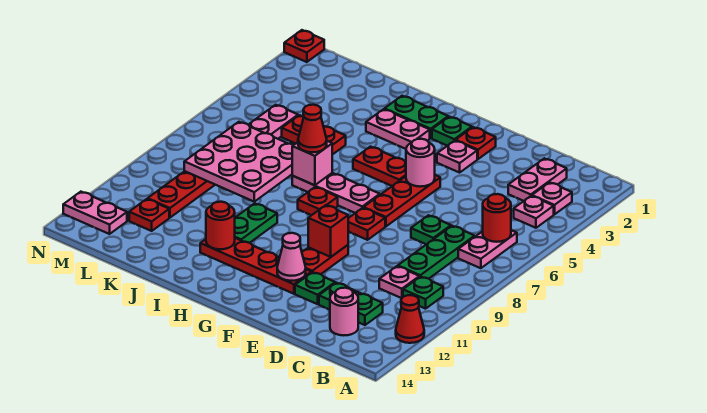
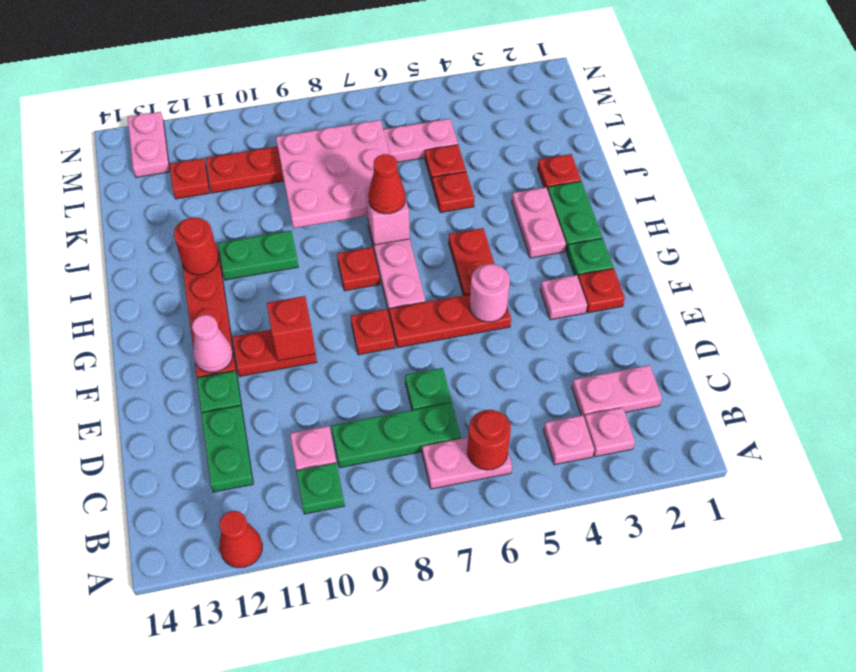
pink 1x1 round brick [330,288,358,335] -> none
red 1x1 plate [284,30,324,62] -> red 1x1 plate moved to [537,154,581,190]

